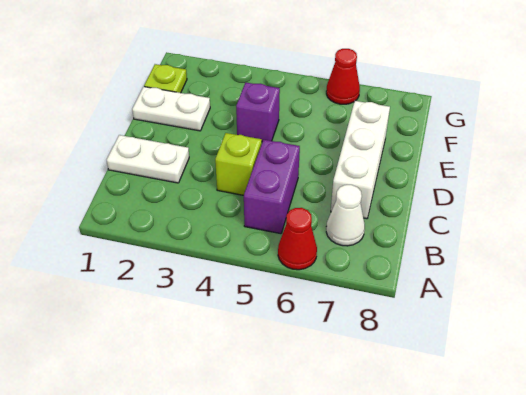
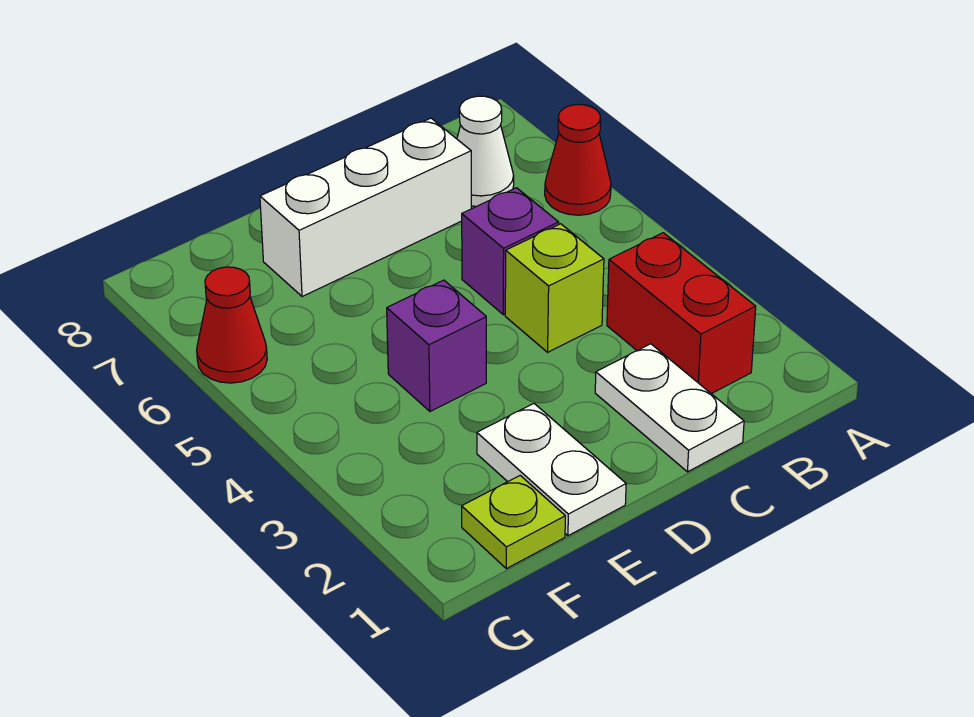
none -> red 1x2 brick [607,233,756,394]
purple 1x2 brick [244,140,300,234] -> purple 1x1 brick [462,188,559,315]

